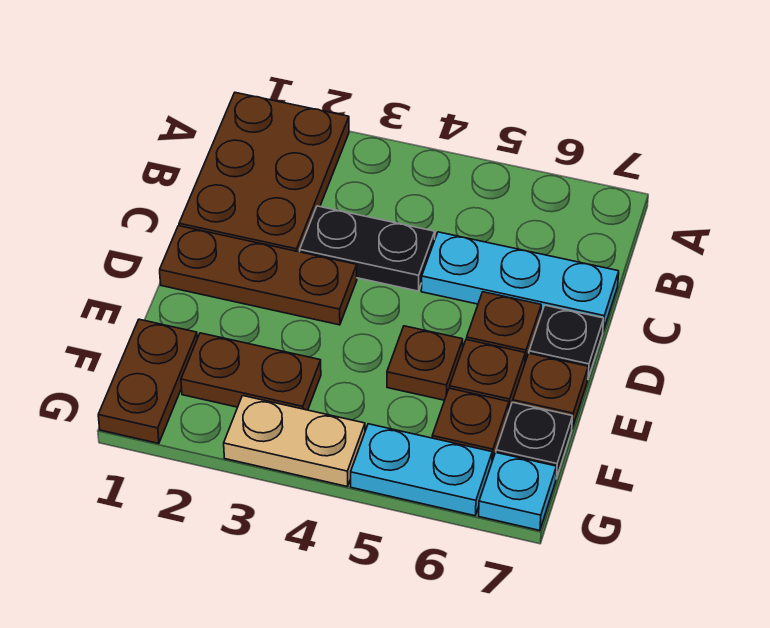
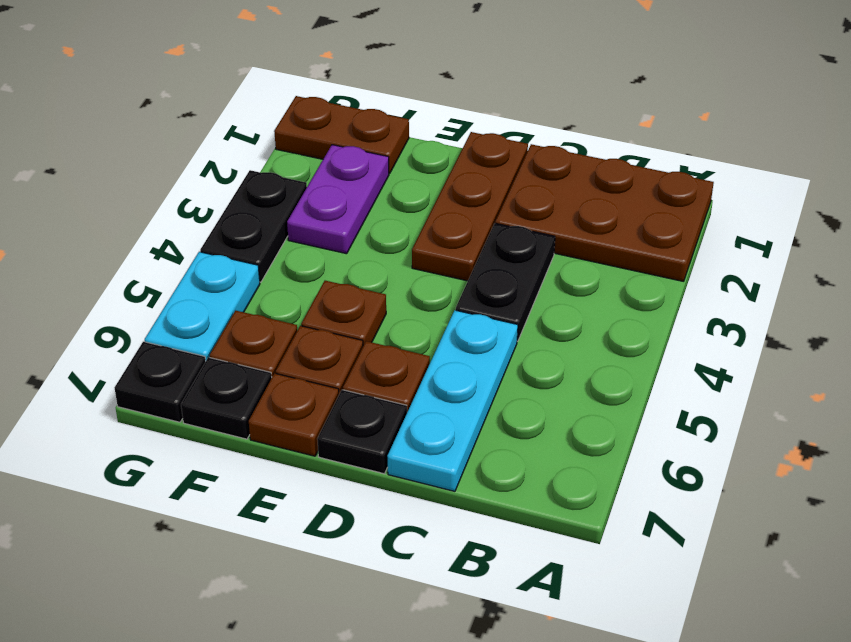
brown 1x2 plate [181,333,321,410] -> purple 1x2 plate [287,145,389,254]
tan 1x2 plate [224,396,365,487] -> black 1x2 plate [200,170,307,282]
cyan 1x1 plate [479,453,556,530] -> black 1x1 plate [115,342,206,422]

